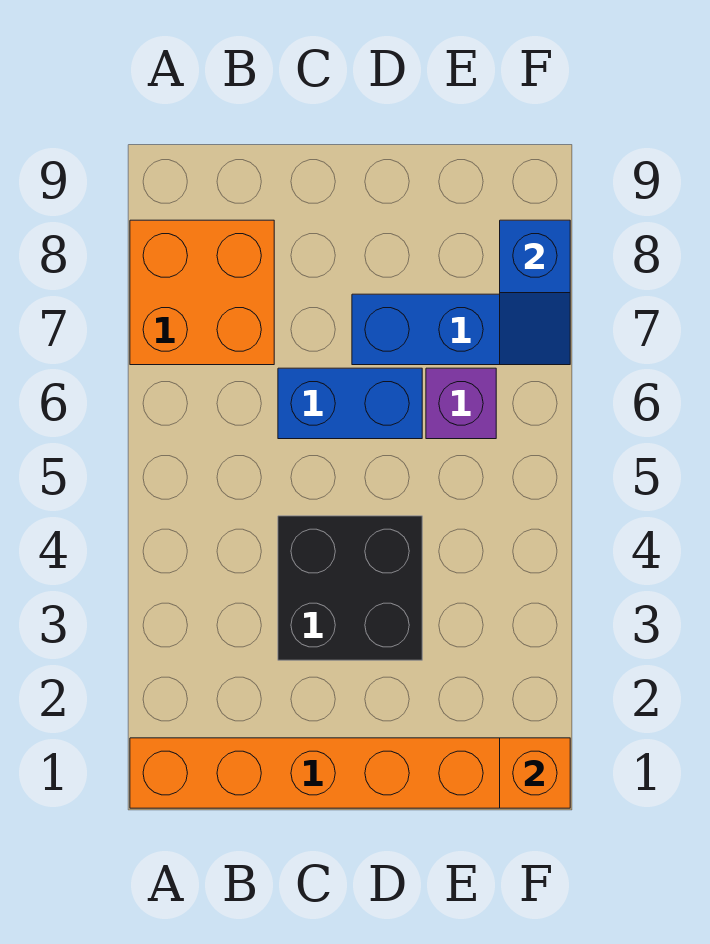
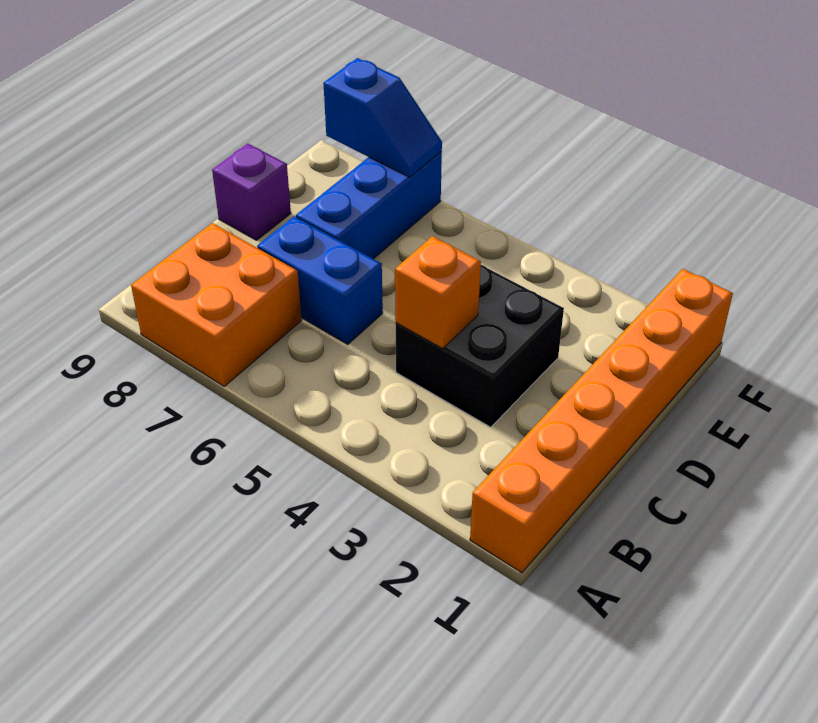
blue 1x2 brick [278,368,422,439] -> blue 1x2 brick turned to [257,216,383,344]
purple 1x1 brick [426,368,496,439] -> purple 1x1 brick moved to [212,144,291,240]
orange 1x1 brick [500,738,570,808] -> orange 1x1 brick moved to [395,236,481,349]

